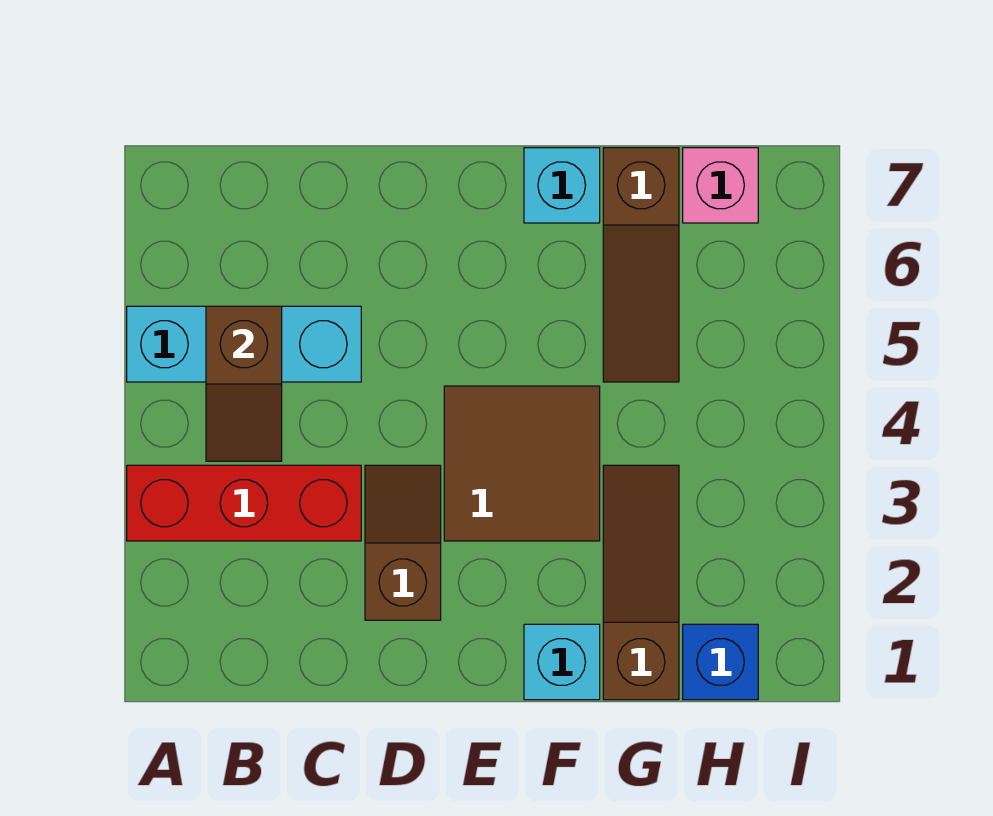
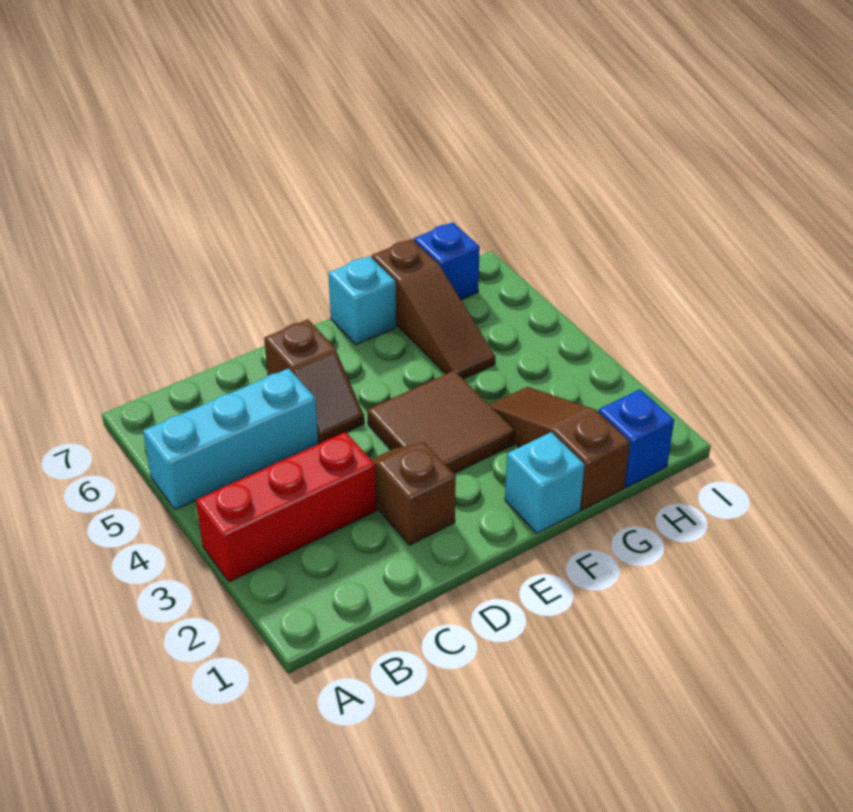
brown 1x2 slope [206,306,282,461] -> brown 1x2 slope moved to [264,319,364,443]
pink 1x1 brick [683,148,758,223] -> blue 1x1 brick [414,222,480,299]

